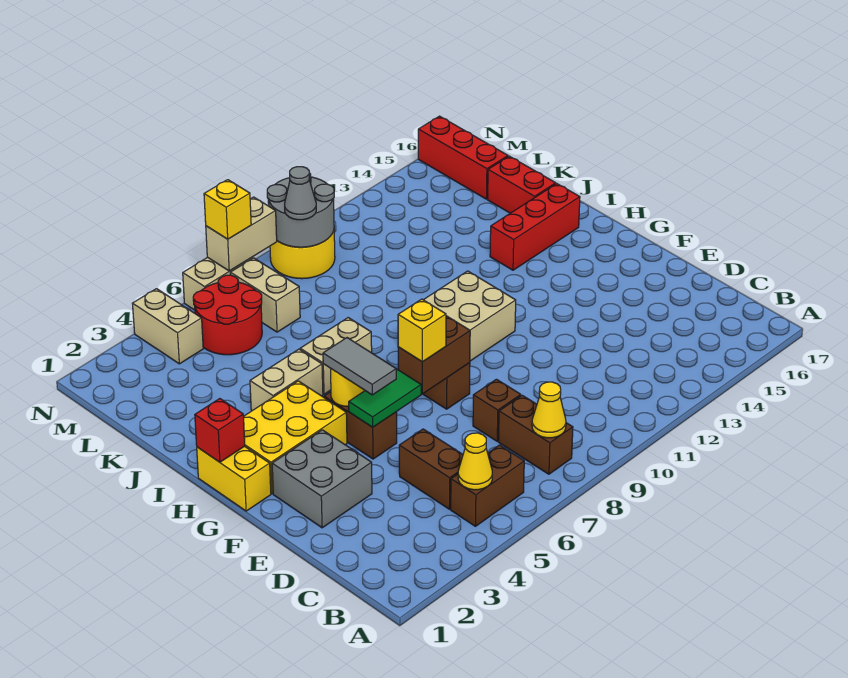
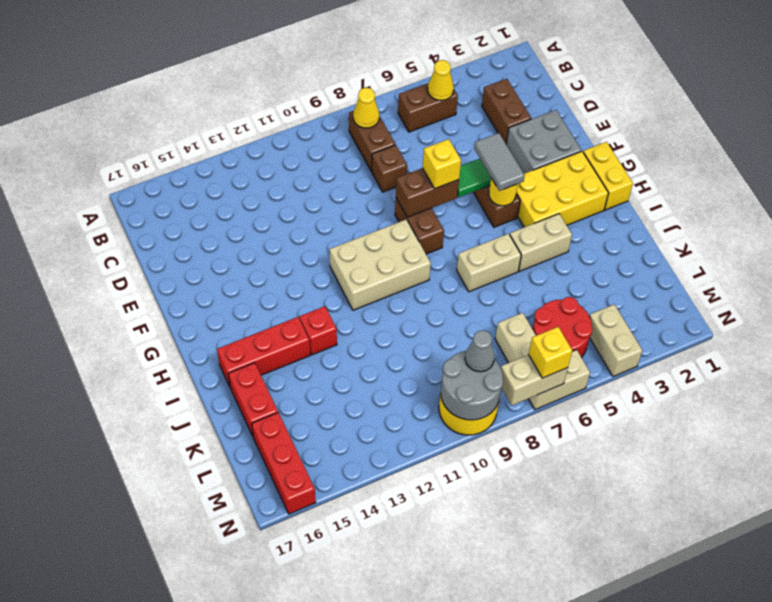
brown 1x2 brick [399,429,463,509] -> brown 1x2 brick moved to [482,79,531,143]
red 1x1 brick [195,399,245,462] -> red 1x1 brick moved to [299,306,337,355]

